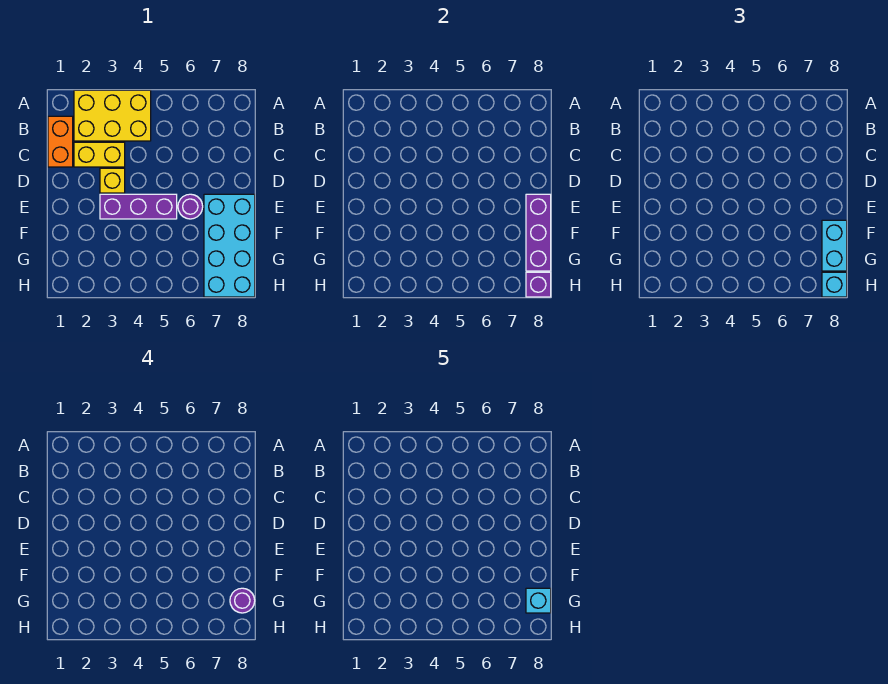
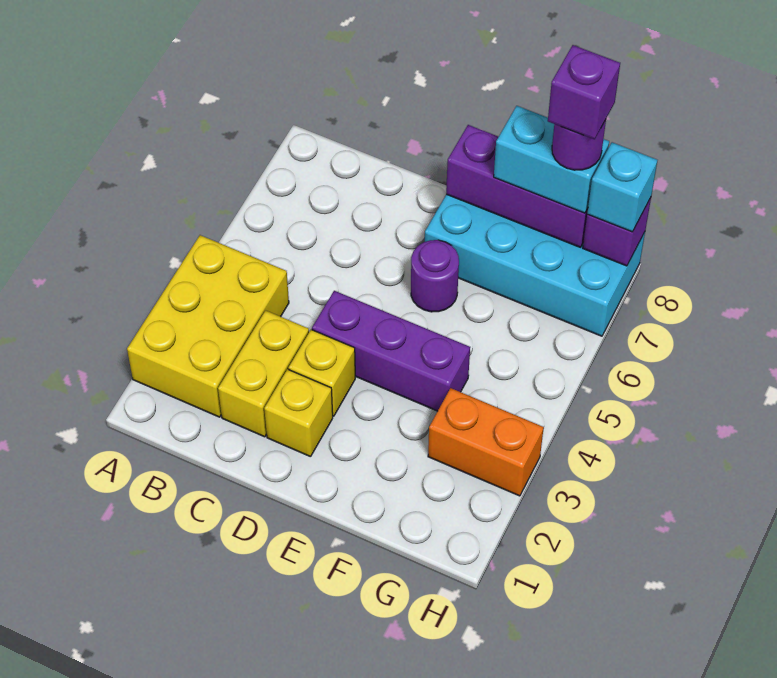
orange 1x2 brick [48,116,73,167] -> orange 1x2 brick moved to [428,388,544,496]
none -> yellow 1x1 brick [264,369,333,457]
purple 1x3 brick [100,194,177,219] -> purple 1x3 brick turned to [312,291,470,411]
cyan 1x1 brick [526,588,551,613] -> purple 1x1 brick [548,45,620,139]

